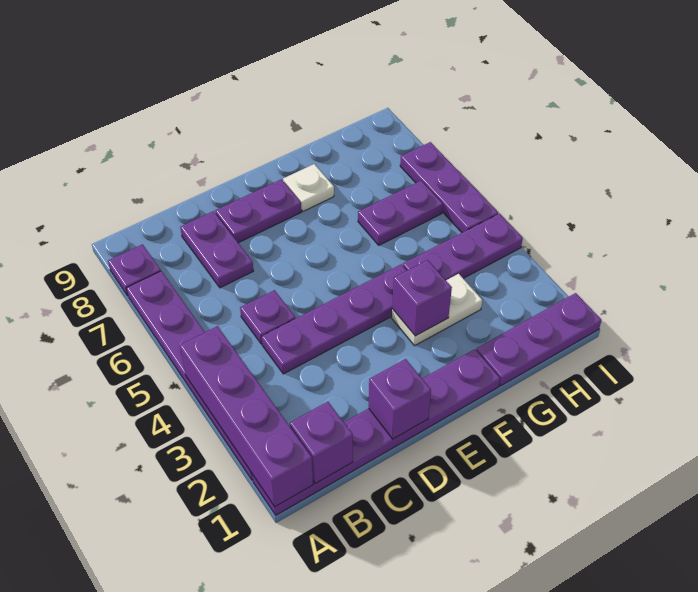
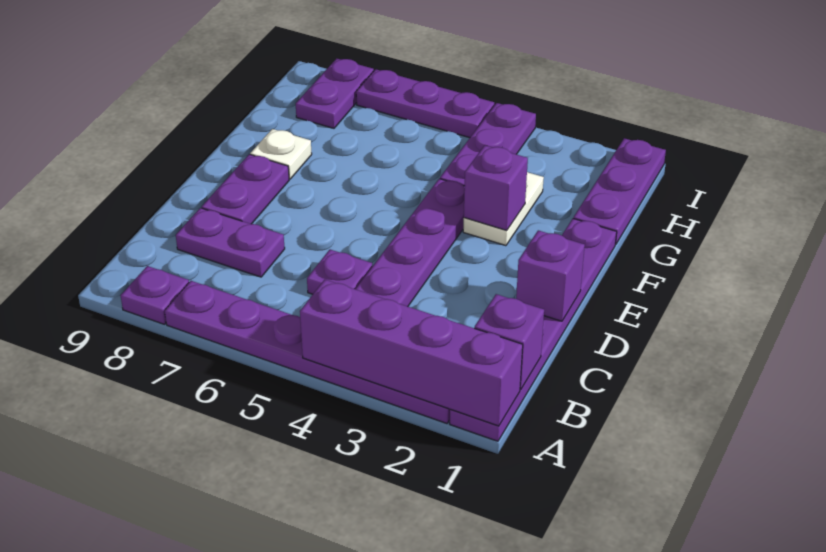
purple 1x2 plate [358,181,443,245] -> purple 1x2 plate moved to [296,58,374,128]

